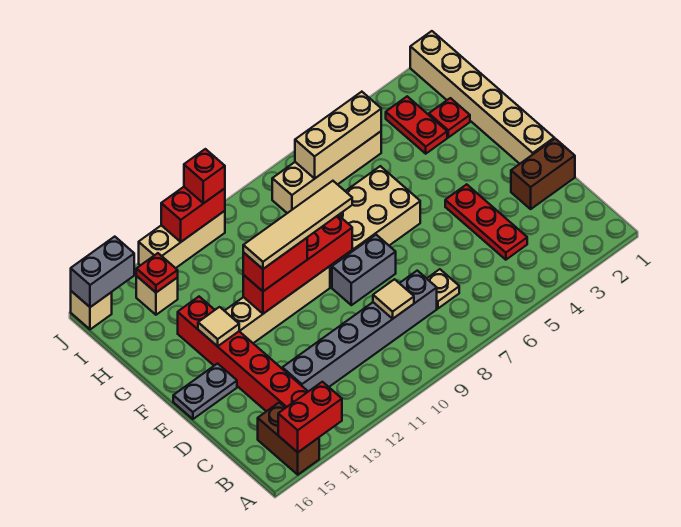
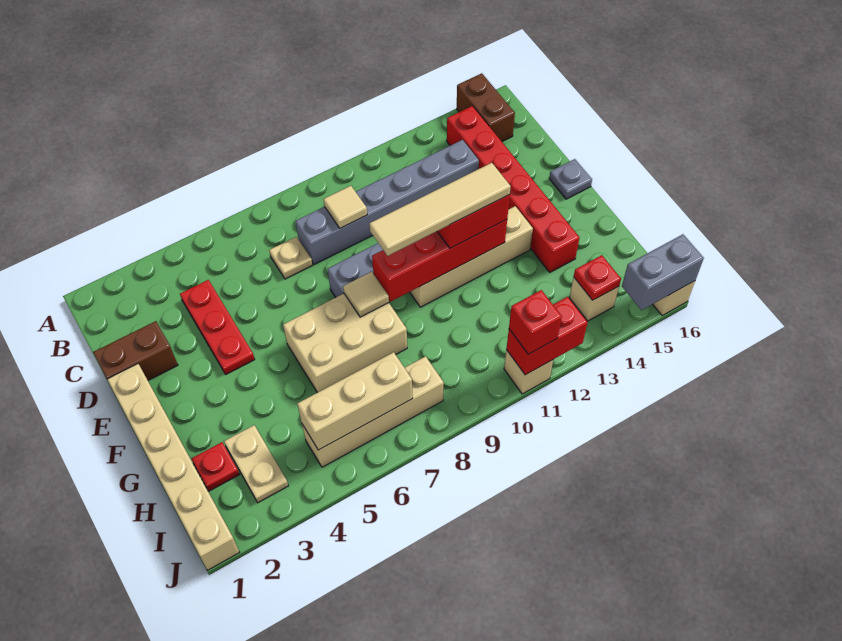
red 1x2 brick [278,382,342,452] -> none
grey 1x2 plate [173,364,237,419] -> grey 1x1 plate [549,159,592,199]
tan 1x1 tile [198,307,239,346] -> tan 1x1 tile moved to [343,272,389,317]
red 1x2 plate [386,96,447,154] -> tan 1x2 plate [224,425,288,503]
tan 1x3 brick [139,211,225,268] -> tan 1x1 brick [504,350,553,394]

